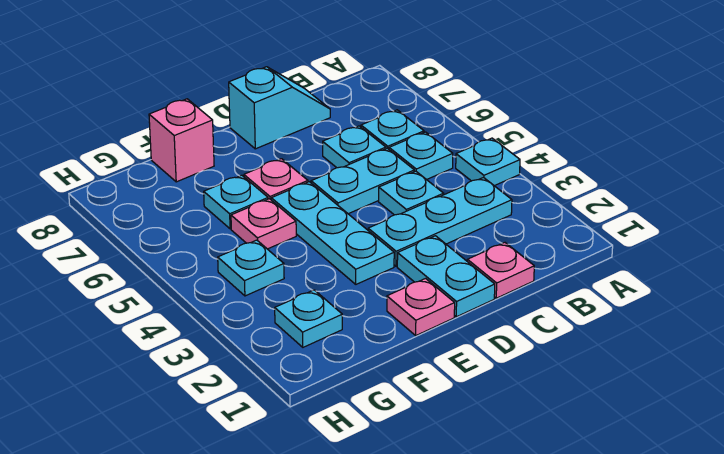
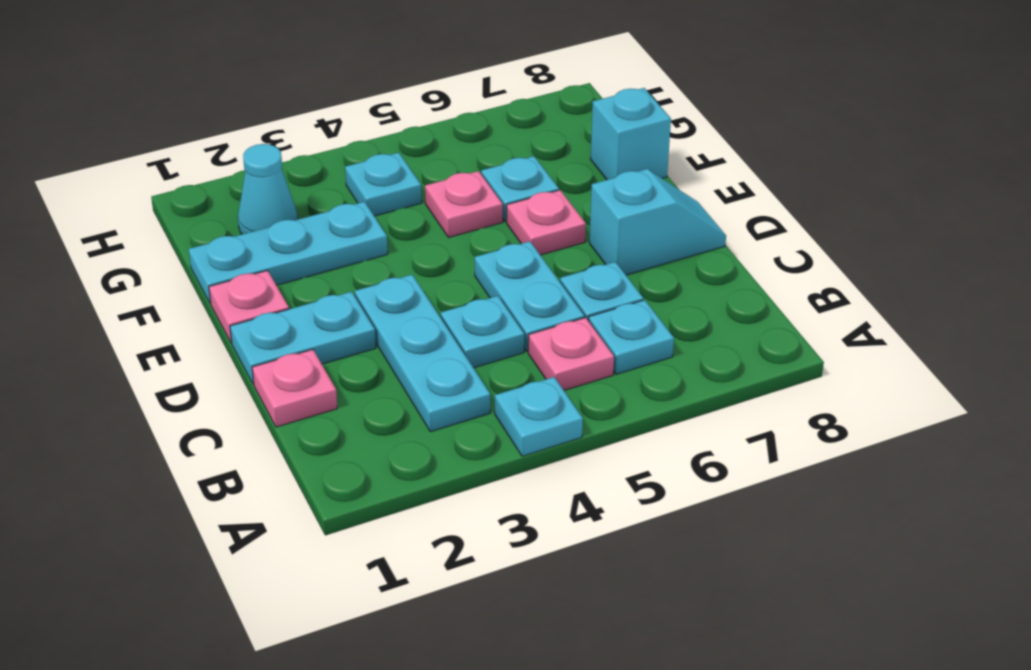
cyan 1x1 plate [389,132,453,180] -> pink 1x1 plate [528,318,614,390]
cyan 1x2 slope [229,67,330,149] -> cyan 1x2 slope turned to [589,169,726,275]
cyan 1x3 plate [271,182,394,284] -> cyan 1x3 plate moved to [189,202,388,304]
pink 1x1 brick [149,99,214,182] -> cyan 1x1 brick [590,88,671,180]
cyan 1x1 plate [275,290,342,347] -> cyan 1x1 cone [238,144,298,234]

